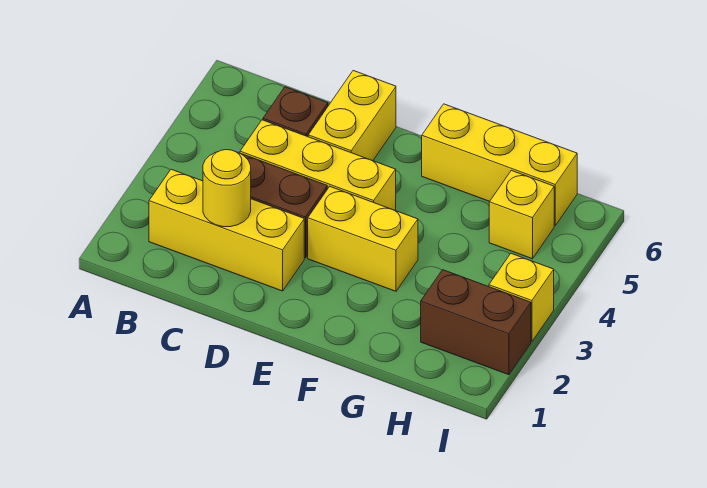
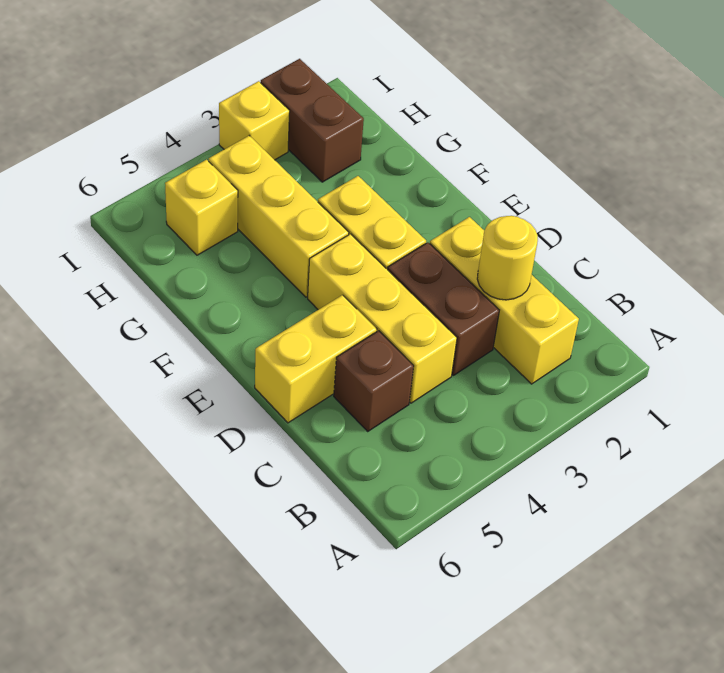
yellow 1x3 brick [422,104,577,226] -> yellow 1x3 brick moved to [209,136,349,297]

